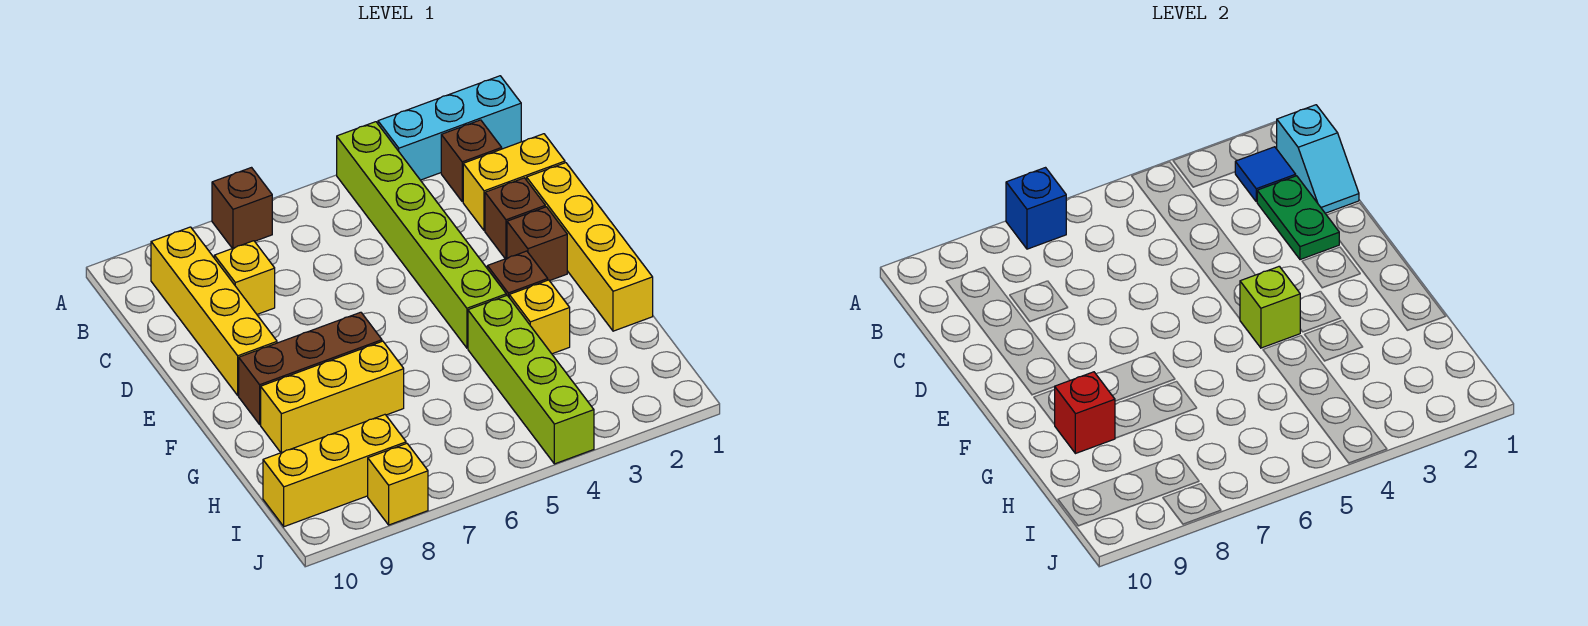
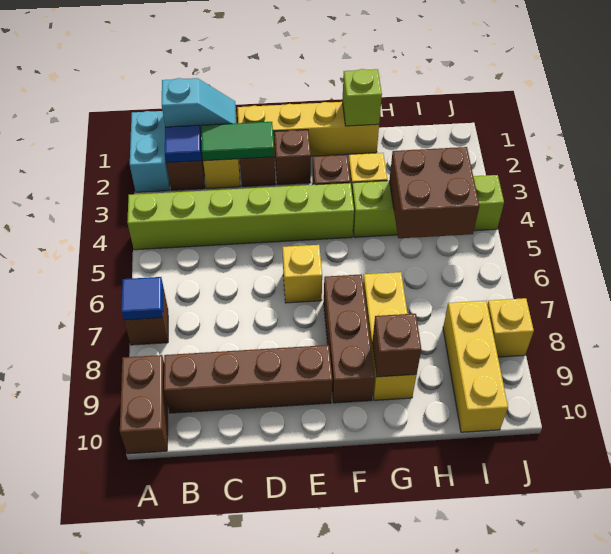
cyan 1x3 brick [378,76,521,180] -> cyan 1x2 brick [130,111,170,192]
blue 1x1 brick [1006,168,1066,249] -> blue 1x1 tile [121,277,163,320]
none -> brown 1x2 brick [120,355,168,454]
yellow 1x4 brick [151,227,277,395] -> brown 1x4 brick [164,345,332,413]
green 1x2 plate [1257,176,1339,260] -> green 1x2 tile [201,122,274,161]
yellow 1x1 brick [214,241,275,314] -> yellow 1x1 brick moved to [282,245,322,303]
lime 1x1 brick [1240,266,1301,348] -> lime 1x1 brick moved to [342,69,382,126]
red 1x1 brick [1054,372,1115,454] -> brown 1x1 brick [372,314,421,377]
none -> brown 2x2 brick [389,147,479,238]

